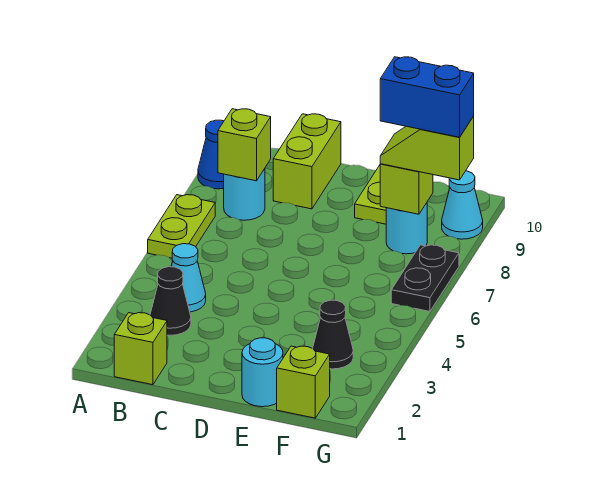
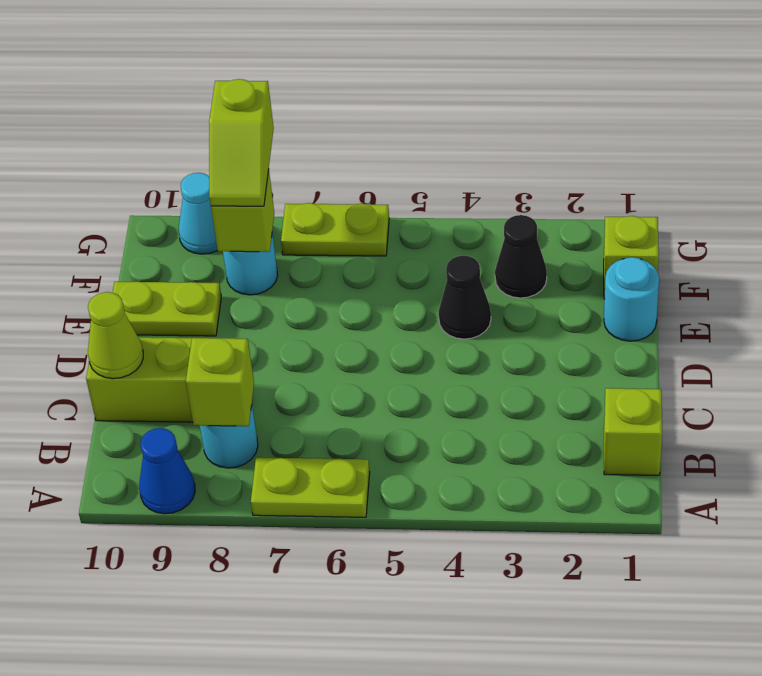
black 1x1 cone [150,267,191,335] -> black 1x1 cone moved to [439,256,491,339]
cyan 1x1 cone [171,244,206,312] -> none
none -> lime 1x1 cone [88,292,143,379]
blue 1x2 brick [380,57,474,137] -> none
black 1x2 plate [391,245,459,311] -> lime 1x2 plate [281,203,389,256]

